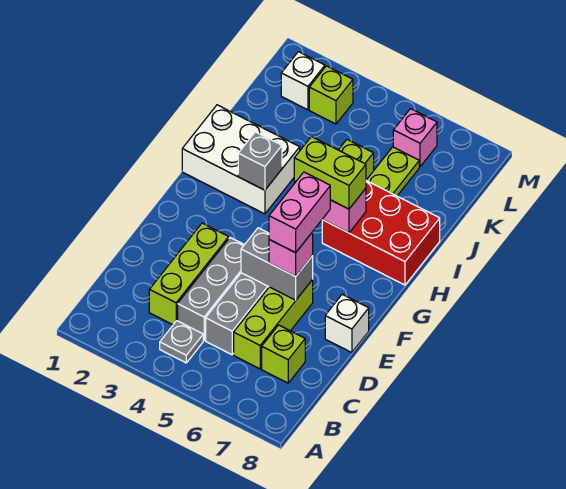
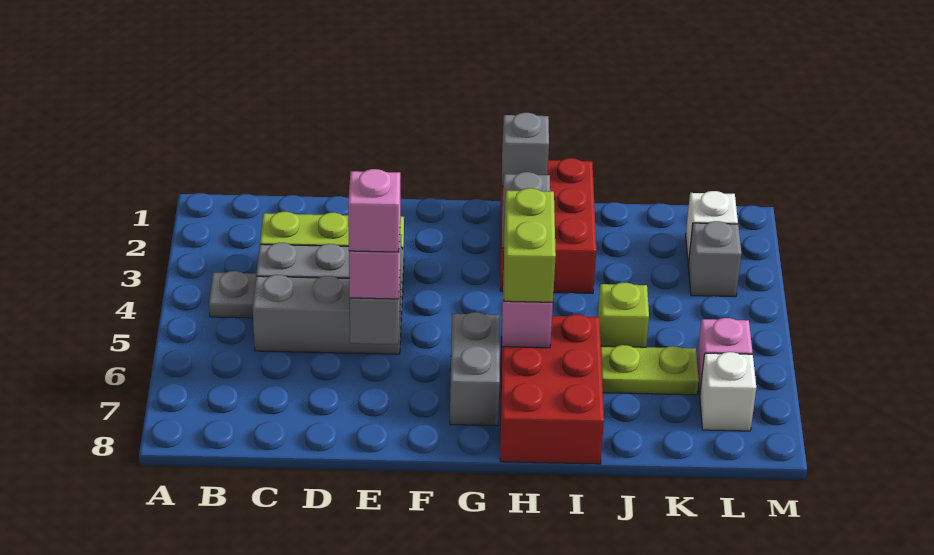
lime 1x3 brick [234,280,313,369] -> none
lime 1x1 brick [262,325,305,383] -> none
pink 1x2 brick [269,172,330,253] -> pink 1x1 brick [348,169,400,252]
white 1x1 brick [325,294,369,353] -> white 1x1 brick moved to [700,352,756,431]
none -> grey 1x2 brick [450,312,500,426]
white 2x3 brick [182,105,300,214] -> red 2x3 brick [500,158,596,293]
none -> grey 1x1 brick [502,113,549,187]
lime 1x1 brick [309,66,353,124] -> grey 1x1 brick [688,221,741,297]

